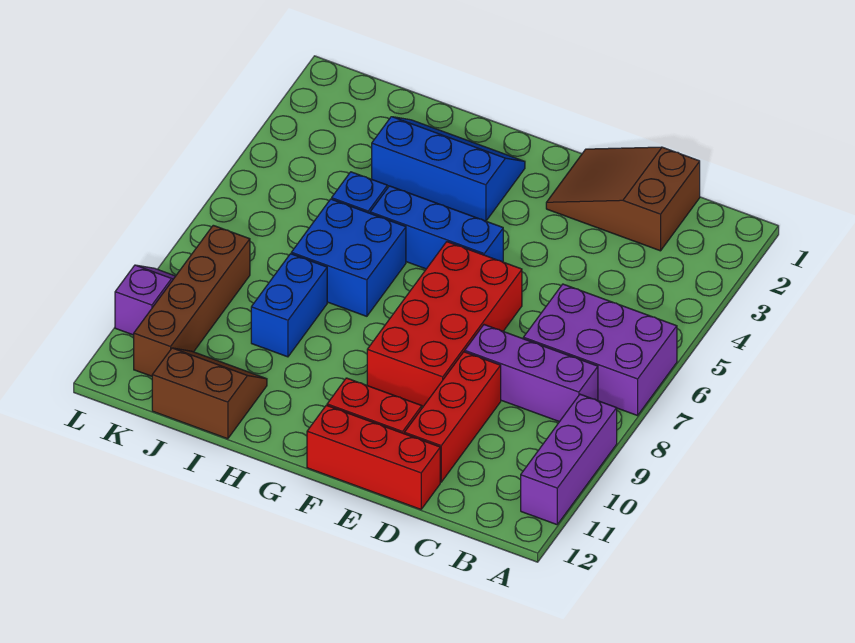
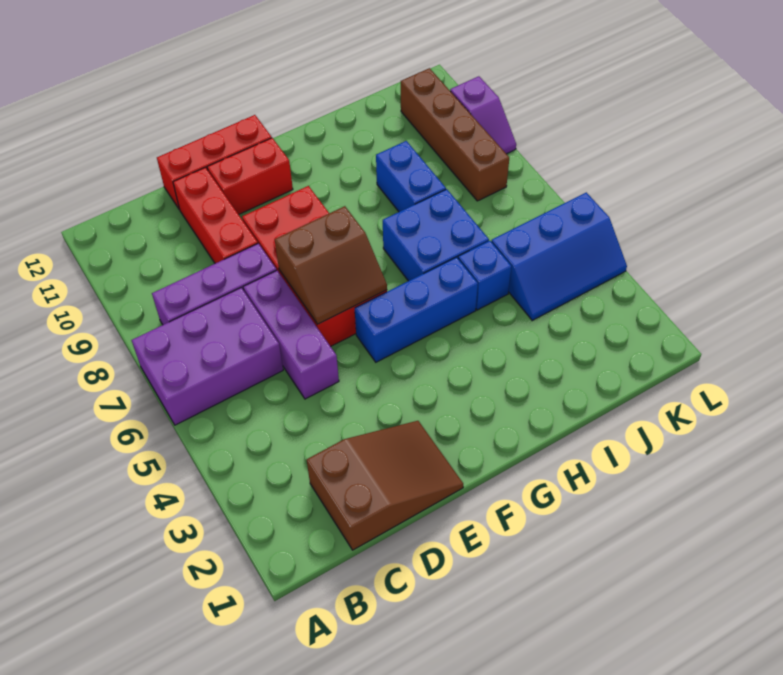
purple 1x3 brick [521,394,617,525] -> purple 1x3 brick moved to [243,271,339,399]
blue 2x3 slope [372,117,525,221] -> blue 2x3 slope moved to [491,192,627,320]
brown 2x2 slope [152,348,267,439] -> brown 2x2 slope moved to [275,206,387,324]

